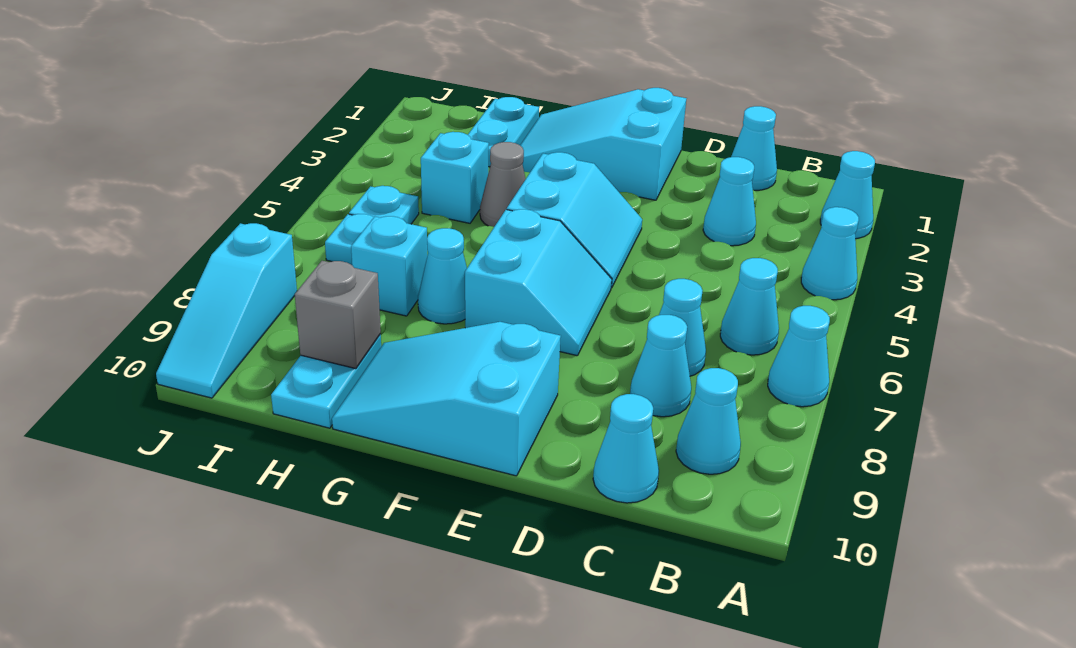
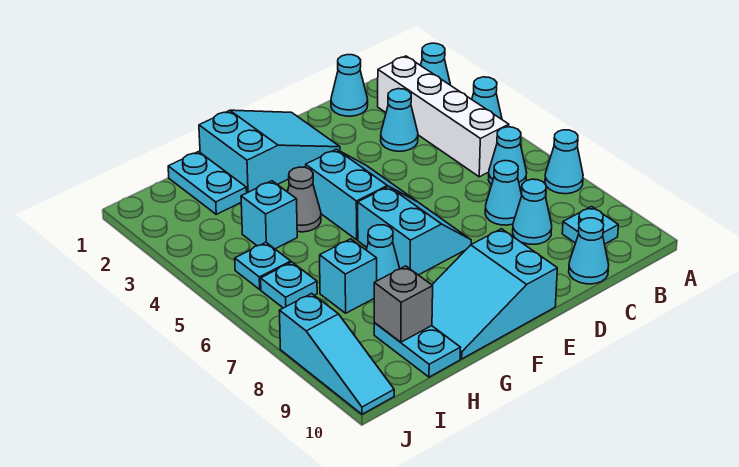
none -> white 1x4 brick [378,56,509,177]
cyan 1x1 cone [676,368,741,474] -> cyan 1x1 plate [562,207,618,244]
cyan 2x3 slope [520,88,686,200] -> cyan 2x3 slope turned to [199,110,340,193]

